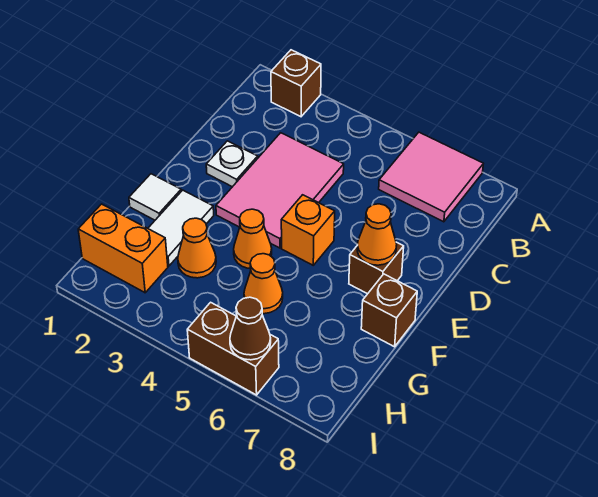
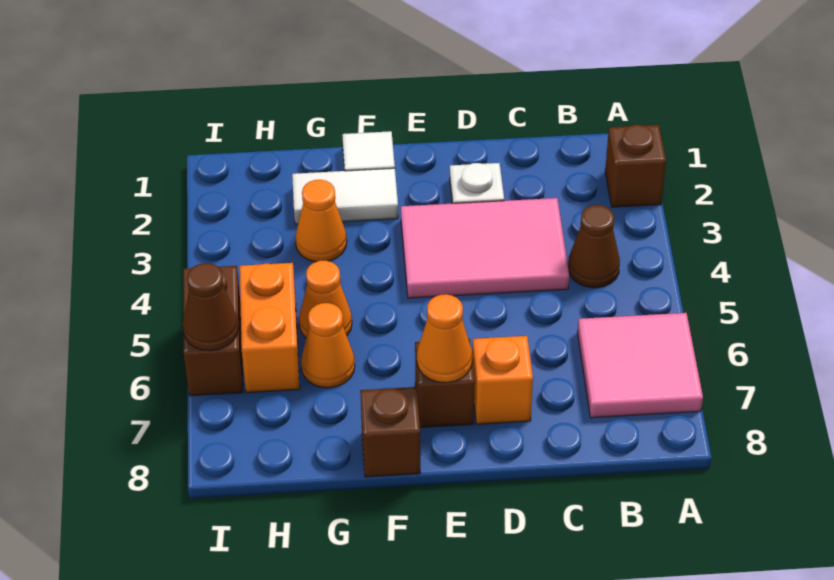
none -> brown 1x1 cone [568,205,620,288]
orange 1x1 brick [281,195,335,265] -> orange 1x1 brick moved to [472,336,533,424]
orange 1x1 cone [234,209,272,268] -> orange 1x1 cone moved to [301,303,355,388]
orange 1x2 brick [78,204,168,293] -> orange 1x2 brick moved to [240,263,300,393]

